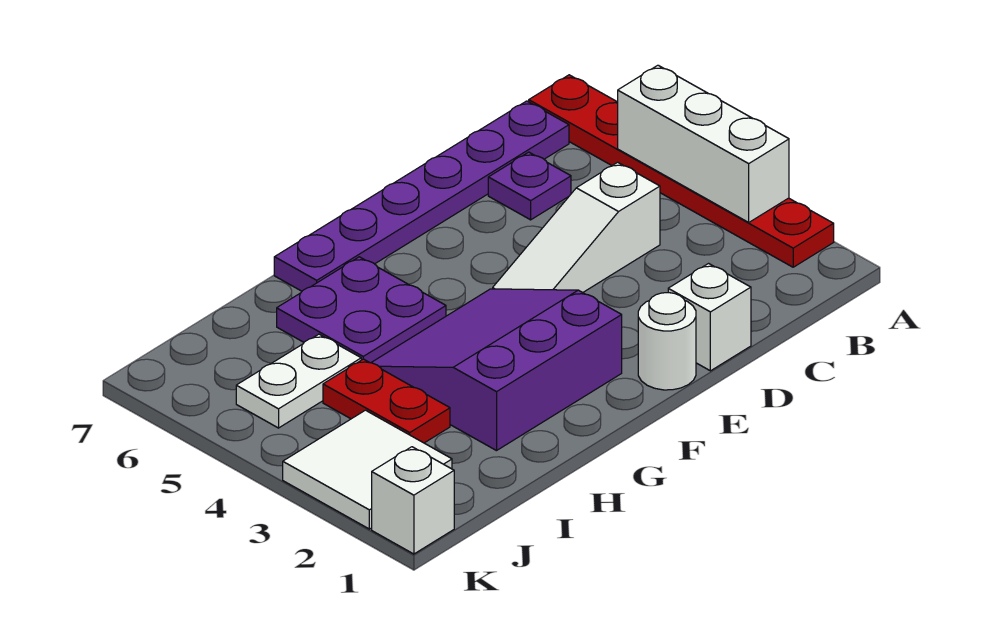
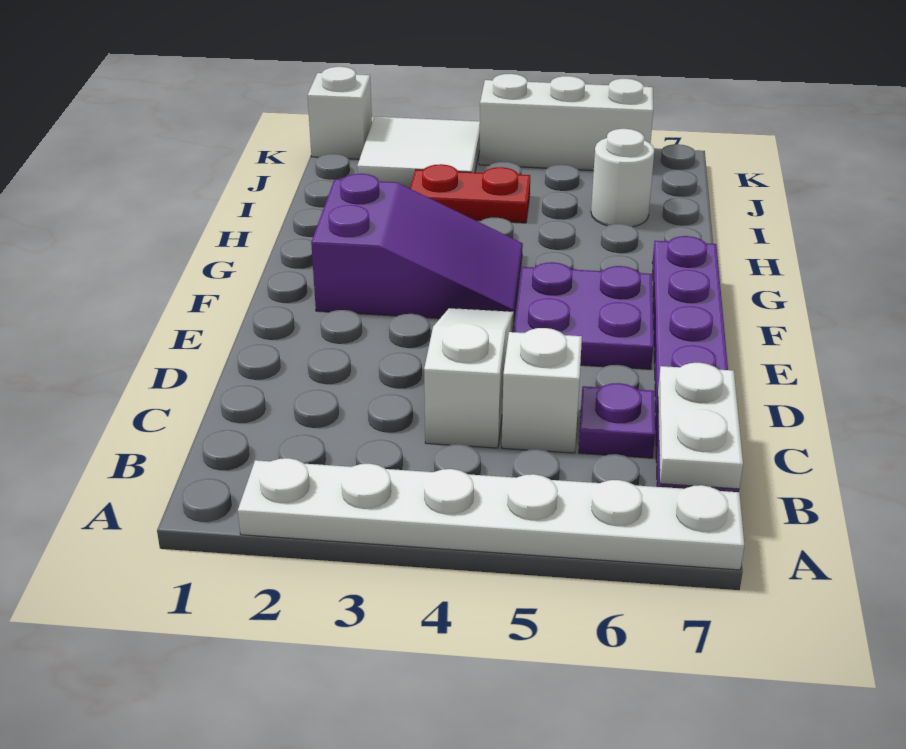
red 1x6 plate [529,75,834,267] -> white 1x6 plate [238,458,744,570]
white 1x3 brick [618,65,789,222] -> white 1x3 brick moved to [479,74,653,170]
white 1x1 brick [668,264,751,371] -> white 1x1 brick moved to [502,328,582,453]
white 1x1 round brick [638,293,696,390] -> white 1x1 round brick moved to [591,129,654,227]
purple 3x3 slope [371,289,622,451] -> purple 2x3 slope [311,174,523,318]
purple 2x2 plate [277,257,446,363] -> purple 2x2 plate moved to [514,262,653,369]
white 1x2 plate [236,334,361,428] -> white 1x2 plate moved to [658,363,743,489]

